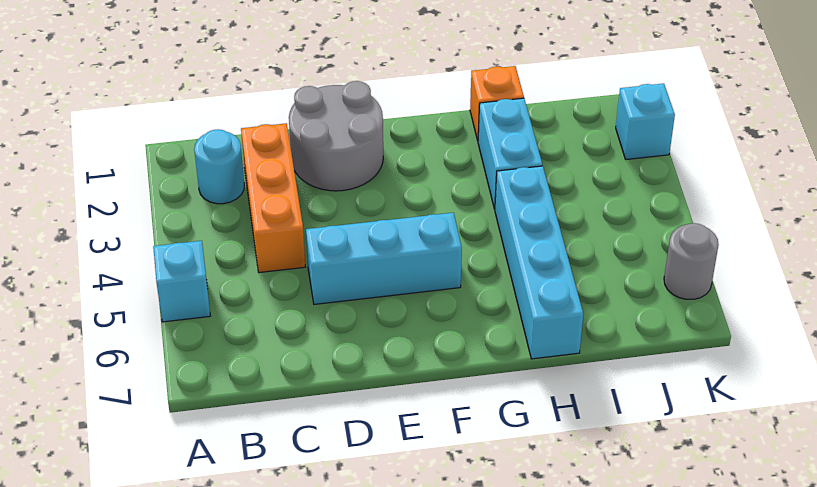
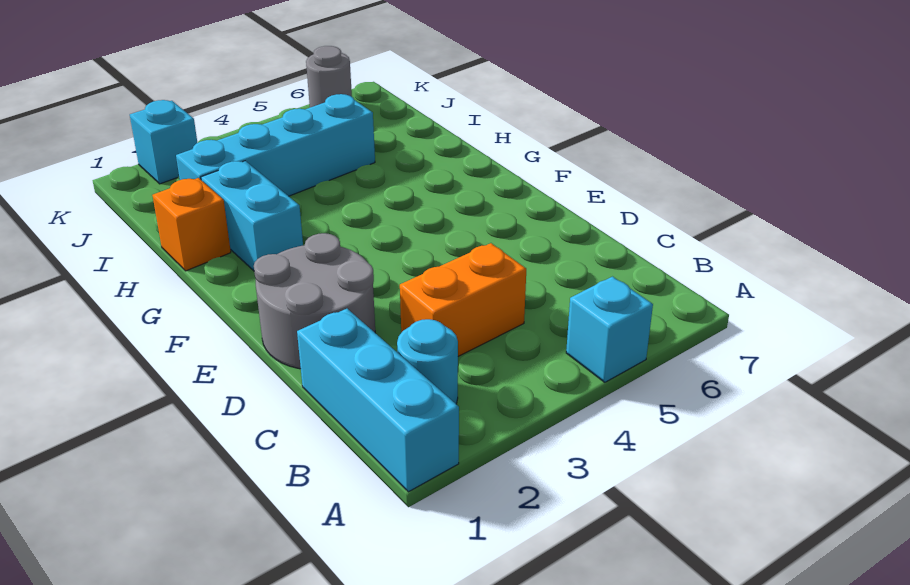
orange 1x3 brick [241,123,305,273] -> orange 1x2 brick [400,243,526,356]
cyan 1x3 brick [306,213,462,304] -> cyan 1x3 brick moved to [297,309,459,492]
cyan 1x2 brick [478,98,542,209] -> cyan 1x2 brick turned to [201,161,303,271]
cyan 1x4 brick [495,166,583,359] -> cyan 1x4 brick moved to [176,94,375,196]

